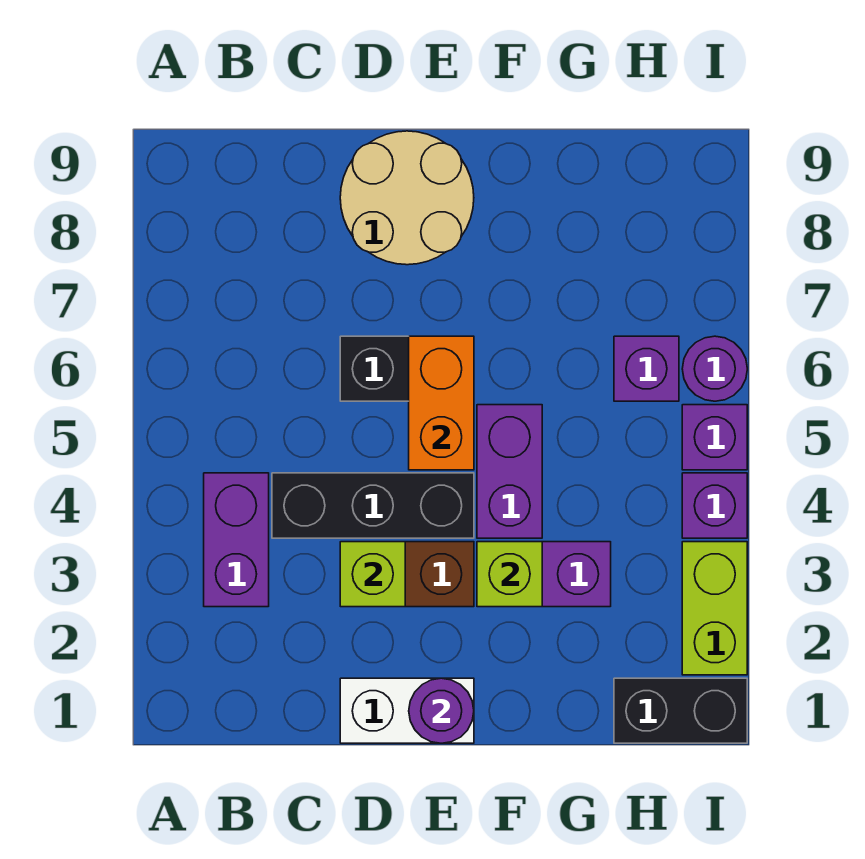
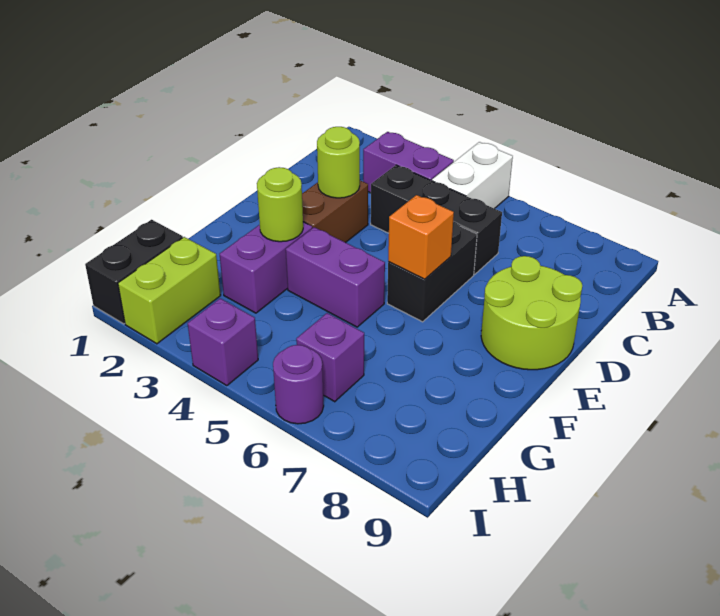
black 1x3 brick [272,473,474,538] -> black 1x3 brick turned to [371,165,502,274]
white 1x2 brick [340,678,474,743] -> white 1x2 brick moved to [432,142,513,209]
lime 1x1 brick [340,542,405,607] -> lime 1x1 round brick [317,127,360,198]
tan 2x2 round brick [340,131,474,265] -> lime 2x2 round brick [481,256,582,370]
purple 1x1 round brick [409,678,474,743] -> none
orange 1x2 brick [409,336,474,470] -> orange 1x1 brick [388,195,454,279]
lime 1x1 brick [477,542,542,607] -> lime 1x1 round brick [257,167,303,242]
lime 1x2 brick [682,542,747,675] -> lime 1x2 brick turned to [118,237,221,344]
purple 1x1 brick [682,405,747,470] -> none

